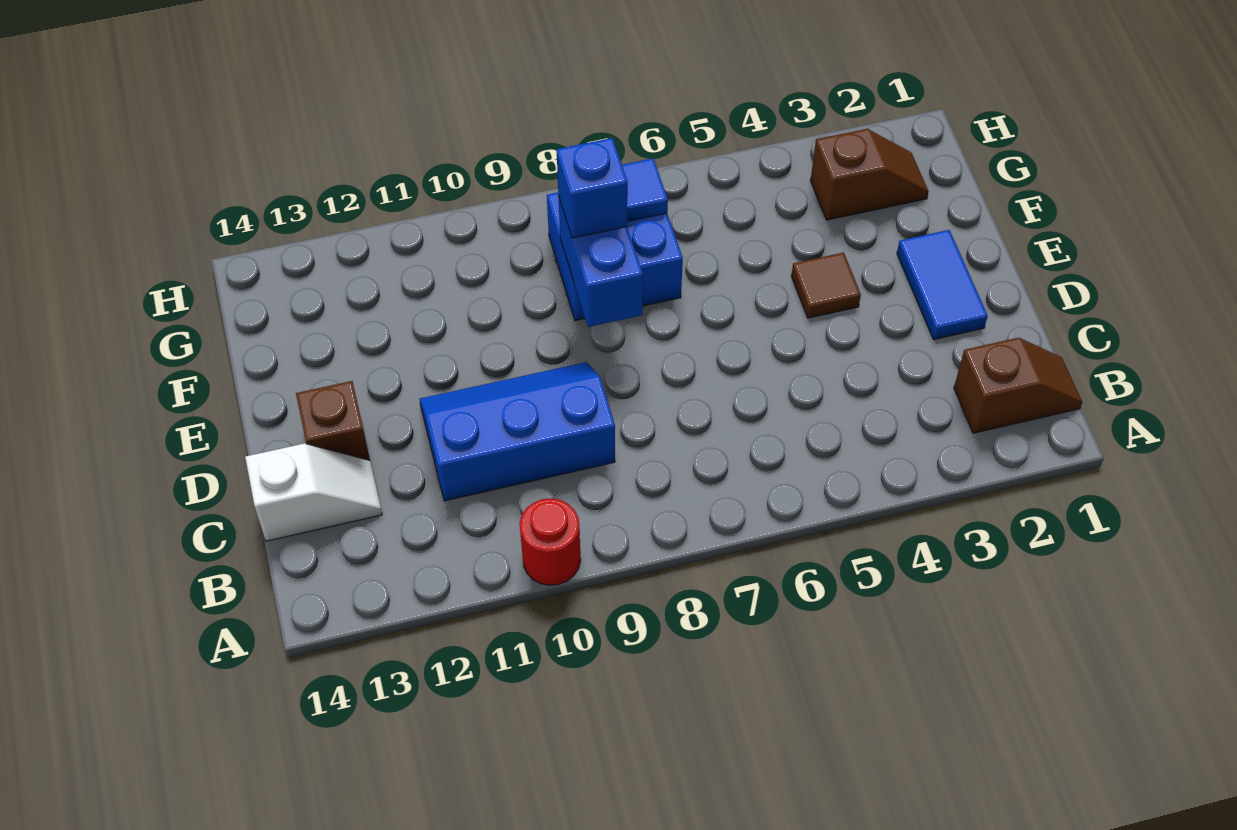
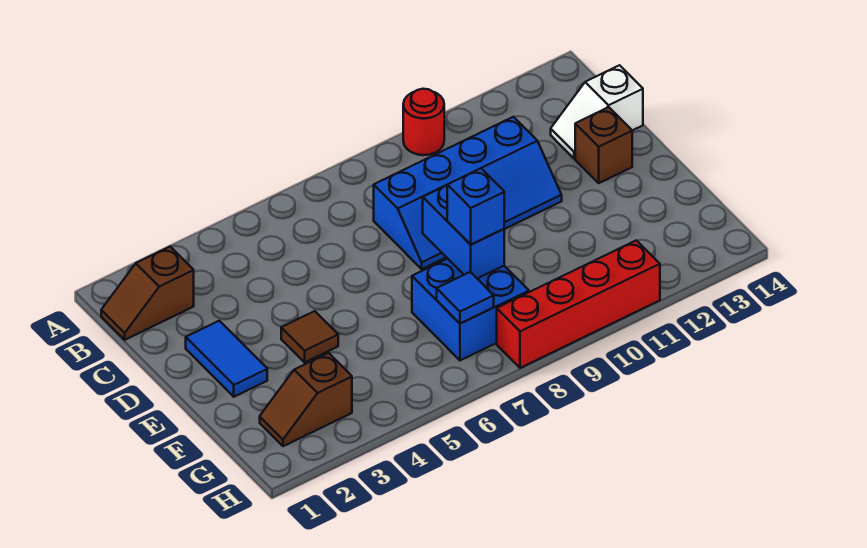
blue 2x3 slope [420,362,615,501] -> blue 2x4 slope [374,117,562,269]
none -> red 1x4 brick [497,240,660,368]

